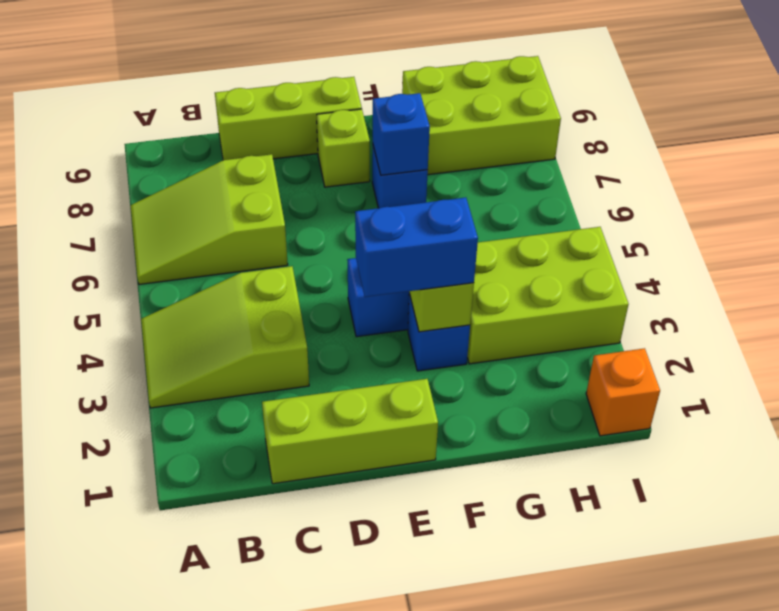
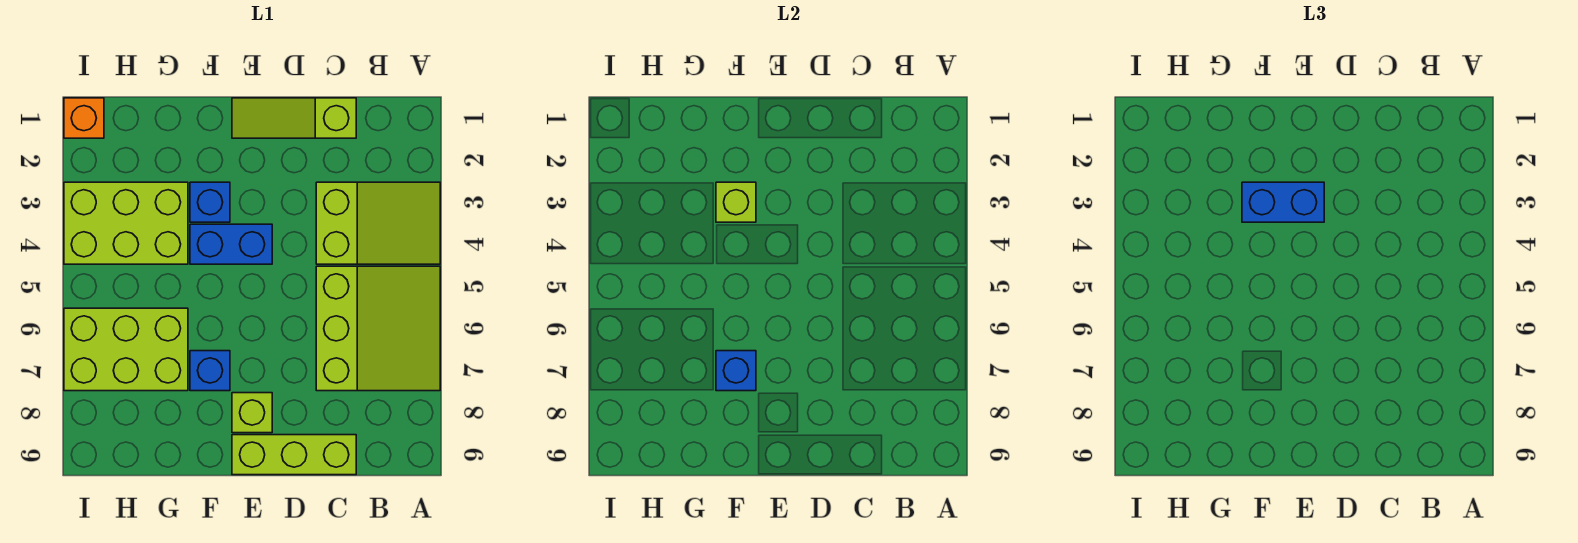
lime 2x3 slope [131,154,288,284] -> lime 3x3 slope [316,266,440,391]
lime 1x3 brick [262,379,438,484] -> lime 1x3 slope [232,98,356,138]
lime 2x3 brick [402,56,561,175] -> lime 2x3 brick moved to [64,308,188,391]

